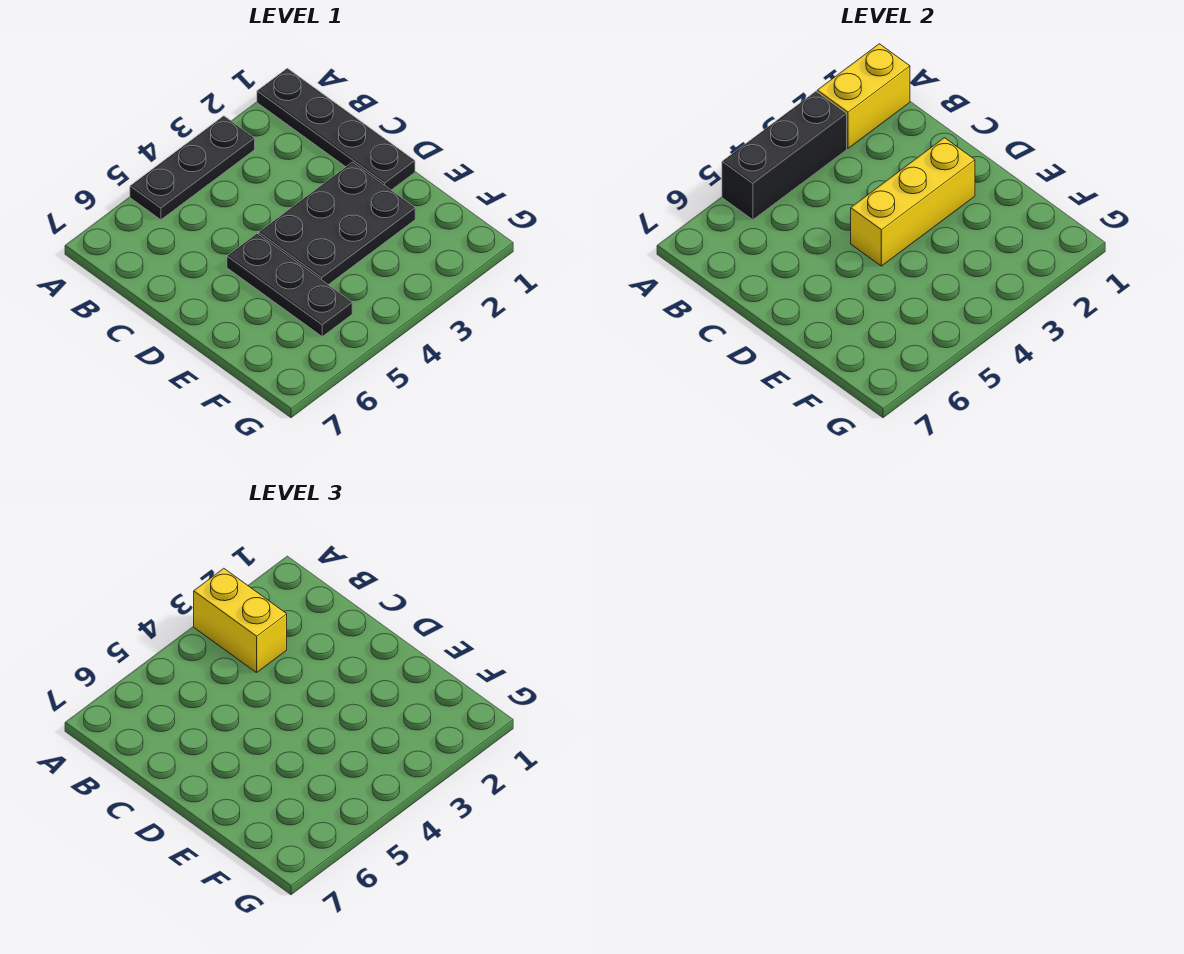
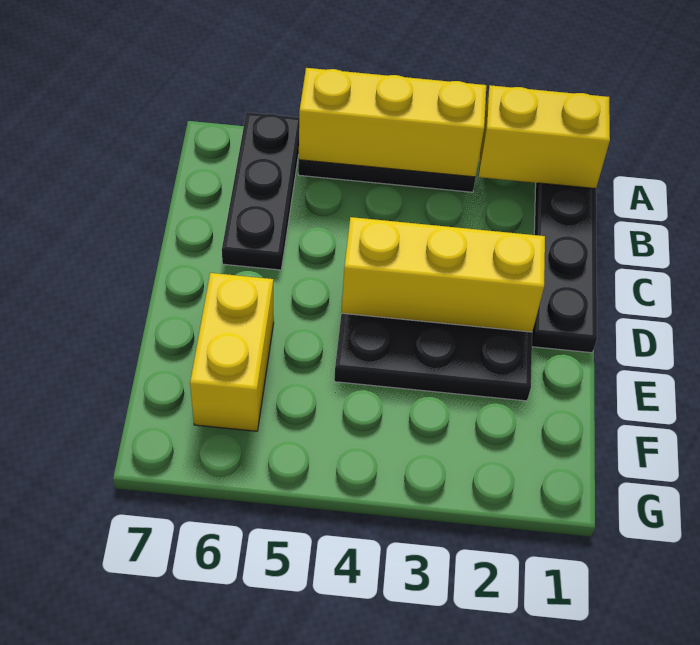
black 1x3 brick [722,91,847,220] -> yellow 1x3 brick [299,68,486,177]
yellow 1x2 brick [194,568,287,673] -> yellow 1x2 brick moved to [190,273,274,431]
black 1x3 plate [227,234,352,336] -> black 1x3 plate moved to [222,112,299,270]

